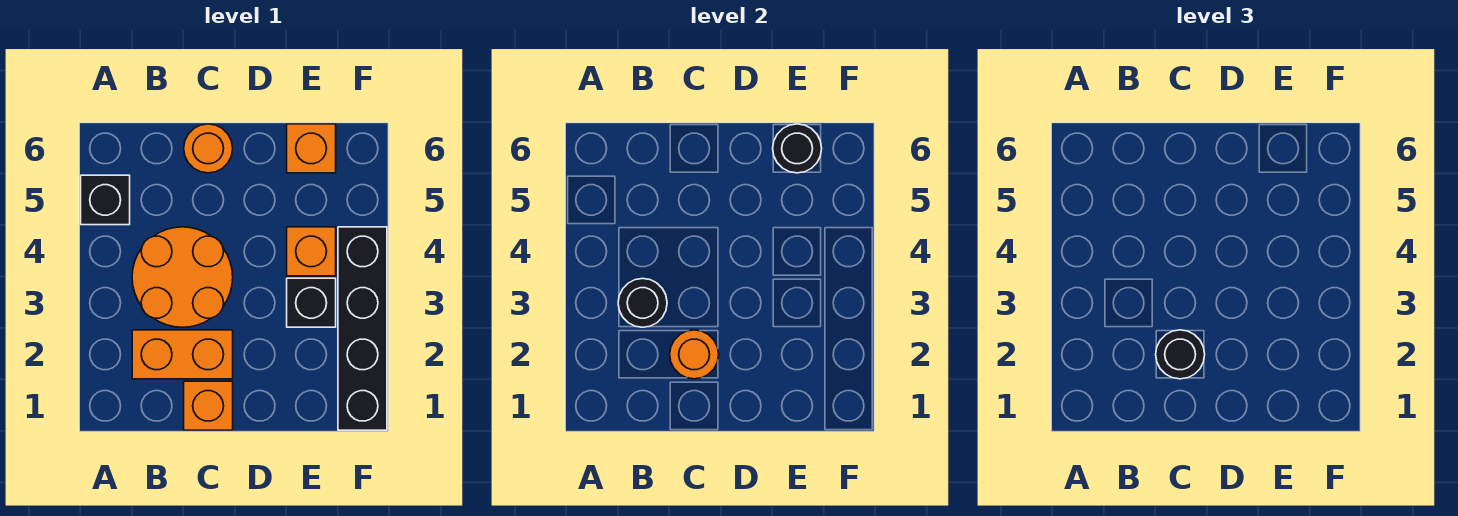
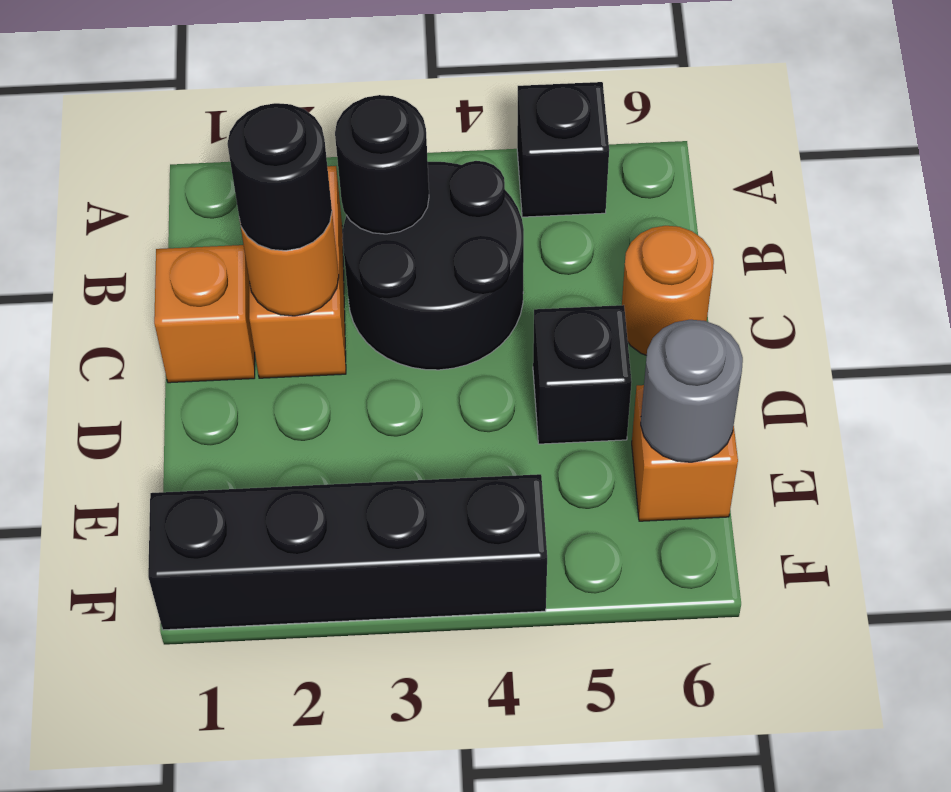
orange 2x2 round brick [132,227,233,327] -> black 2x2 round brick [342,161,524,370]
black 1x1 brick [287,278,336,327] -> black 1x1 brick moved to [533,305,632,444]
orange 1x1 brick [287,227,336,276] -> none
black 1x1 round brick [773,124,822,173] -> grey 1x1 round brick [641,320,743,462]

